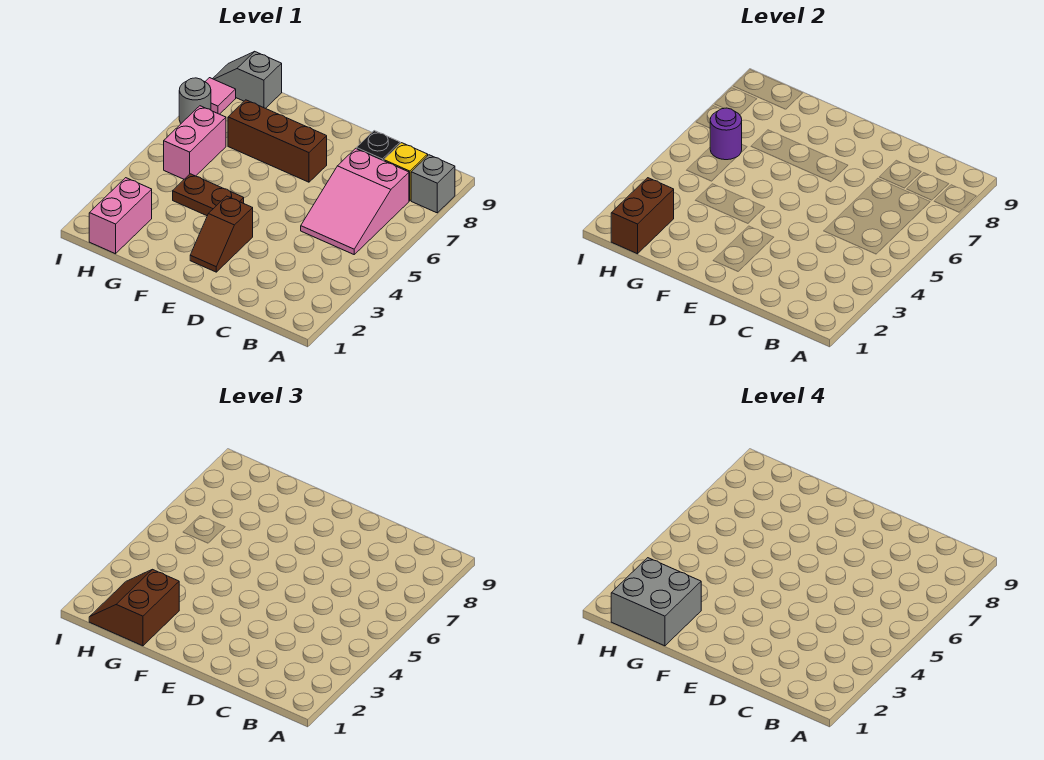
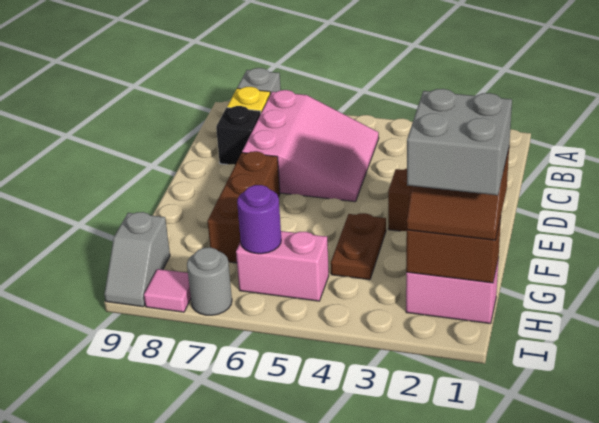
pink 2x3 slope [301,149,409,254] -> pink 3x3 slope [242,90,379,202]

